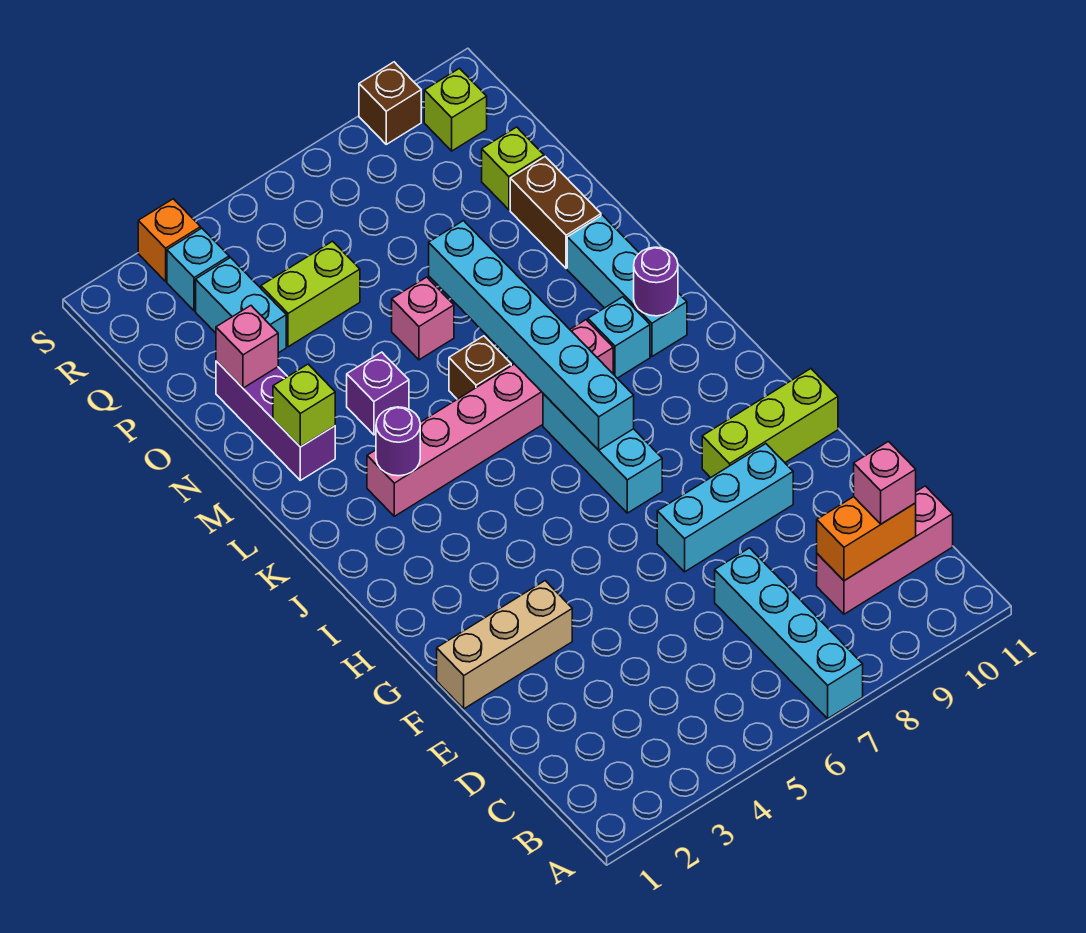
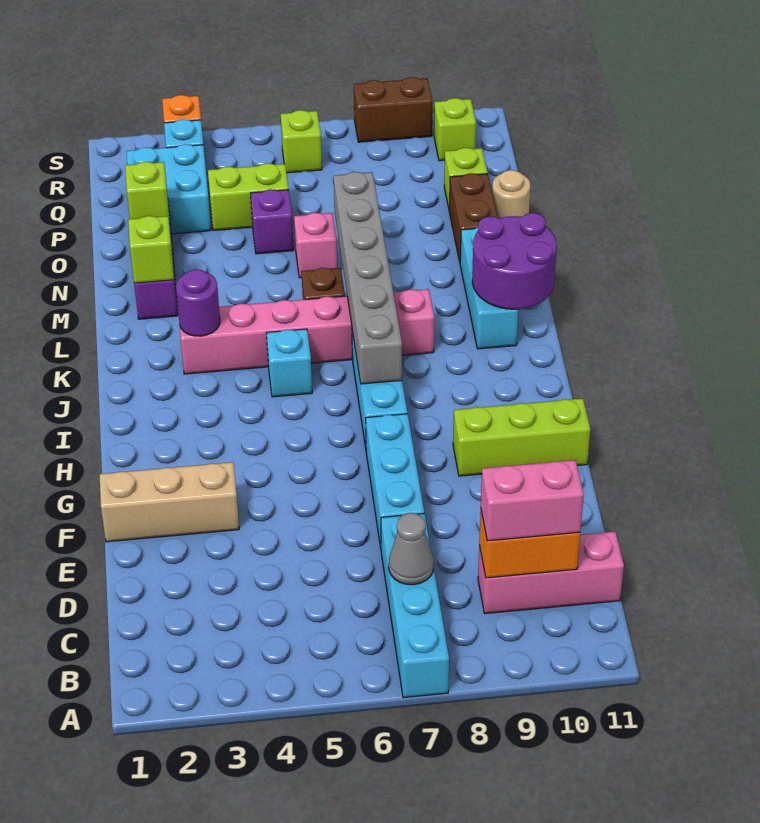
none -> grey 1x1 cone [389,513,434,585]
pink 1x1 brick [854,442,916,524] -> pink 1x2 brick [481,460,584,541]
cyan 1x3 brick [657,444,793,572] -> cyan 1x3 brick turned to [366,414,424,548]
cyan 1x6 brick [429,221,634,450] -> grey 1x6 brick [334,172,402,384]
cyan 1x1 brick [588,297,650,378] -> cyan 1x1 brick moved to [267,329,312,397]
purple 1x1 round brick [634,247,678,316] -> purple 2x2 round brick [472,213,557,310]
purple 1x1 brick [347,352,409,435] -> purple 1x1 brick moved to [251,189,294,254]
pink 1x1 brick [216,306,278,388] -> lime 1x1 brick [125,162,170,224]
none -> tan 1x1 round brick [492,170,530,218]
cyan 1x2 brick [196,258,286,353] -> cyan 2x2 brick [126,144,211,234]
none -> lime 1x1 brick [281,110,322,173]
brown 1x1 brick [359,62,421,144] -> brown 1x2 brick [354,77,432,142]

